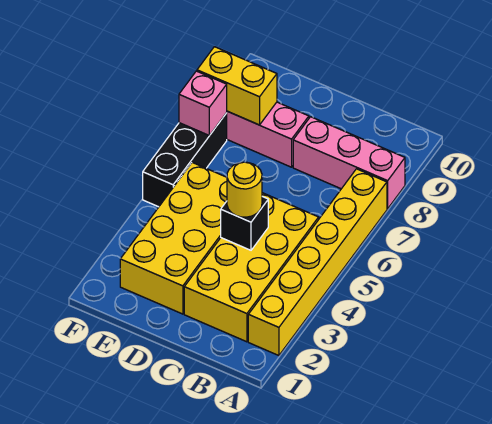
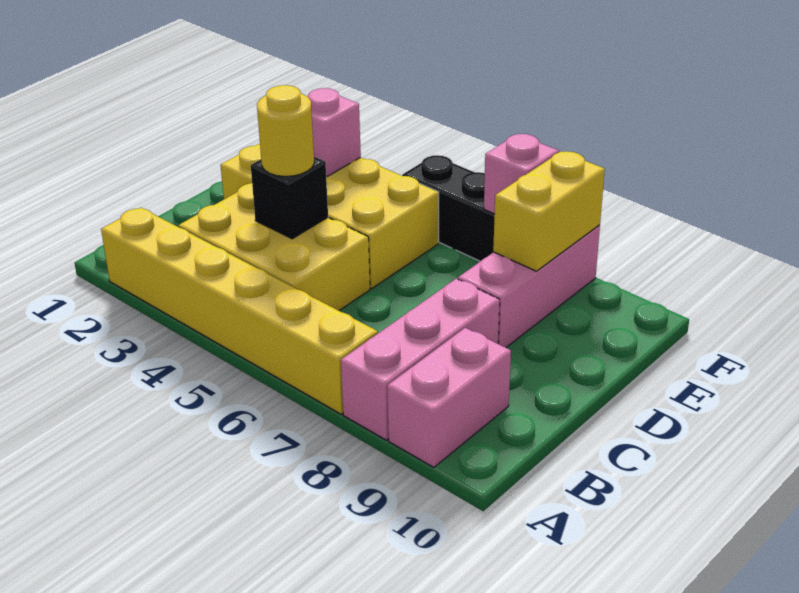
none -> pink 1x2 brick [387,328,511,467]
yellow 2x4 brick [184,193,319,342] -> yellow 2x3 brick [179,183,370,311]
none -> pink 1x1 brick [308,88,361,176]

